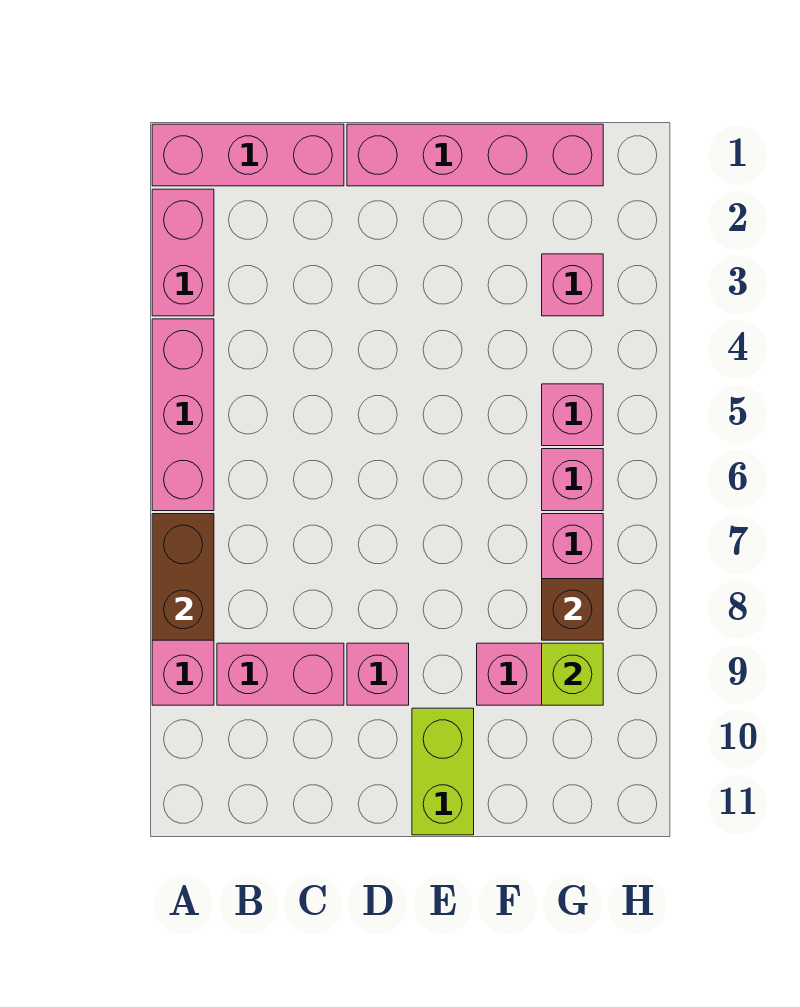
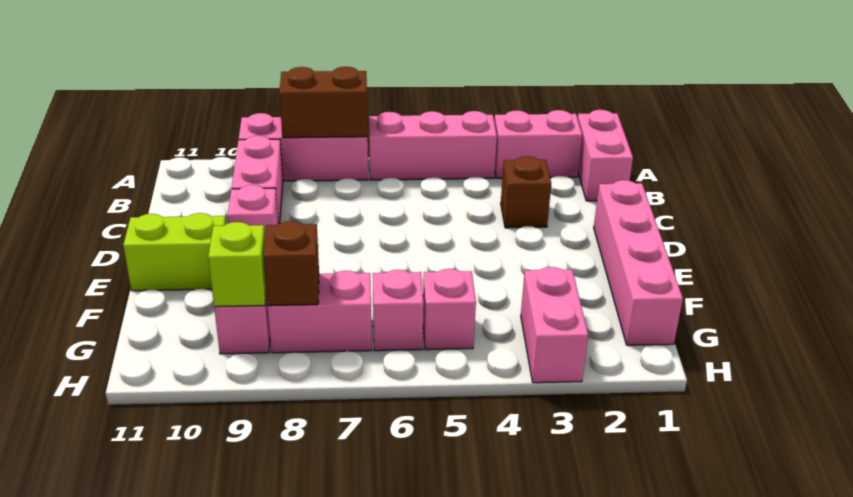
pink 1x3 brick [152,124,344,186] -> pink 1x2 brick [578,110,633,201]
none -> brown 1x1 brick [501,156,551,228]
pink 1x1 brick [542,254,603,316] -> pink 1x2 brick [521,267,588,383]

